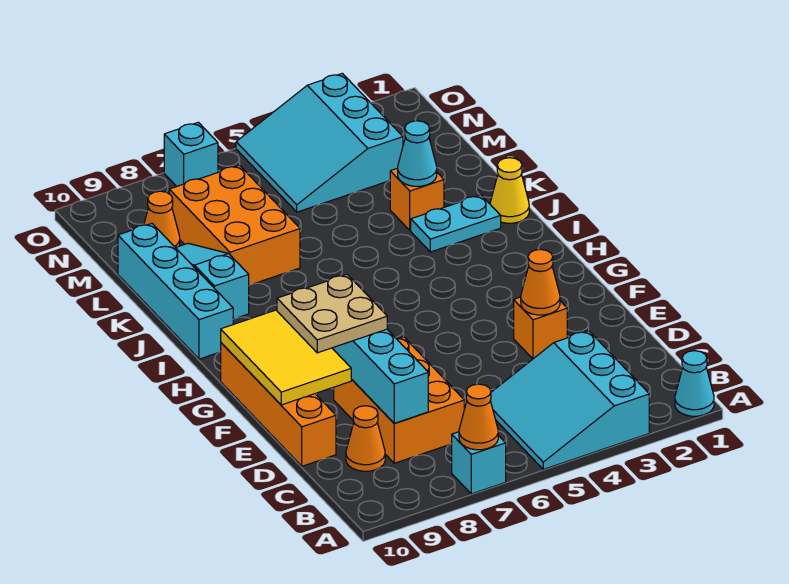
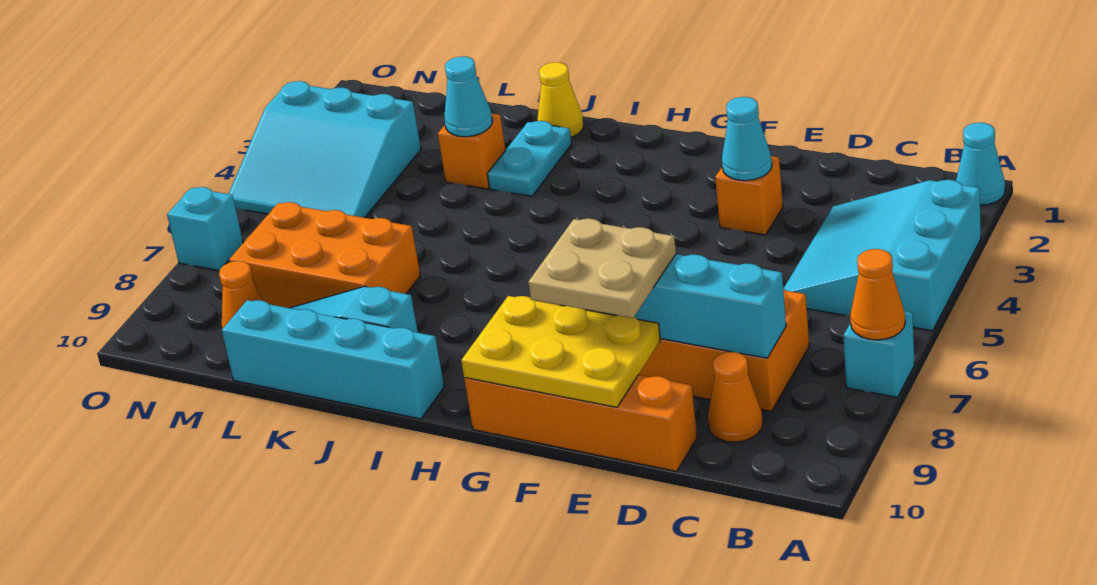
cyan 3x3 slope [490,331,649,469] -> cyan 3x3 slope turned to [783,180,981,331]
orange 1x1 cone [521,249,560,315] -> cyan 1x1 cone [722,97,772,181]
yellow 2x3 tile [221,310,351,405] -> yellow 2x3 plate [461,296,660,407]

